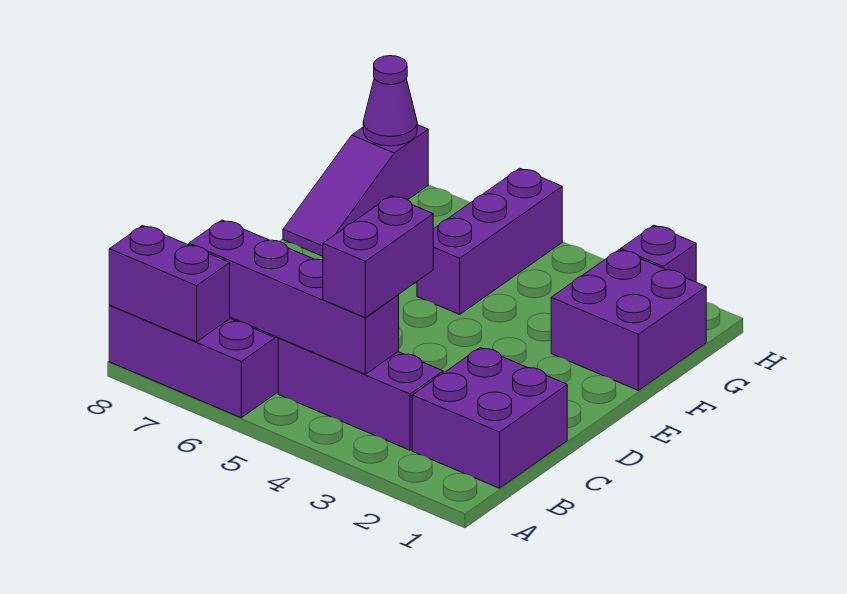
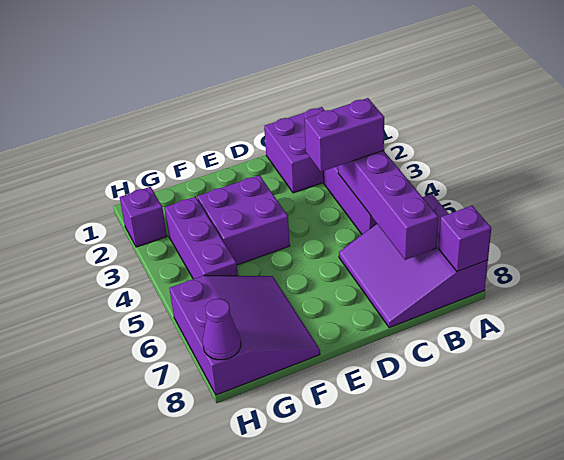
purple 1x2 brick [109,226,230,342] -> purple 1x1 brick [439,206,491,272]
purple 2x2 brick [551,250,706,390] -> purple 2x2 brick moved to [197,175,290,265]
purple 1x3 brick [417,168,562,314] -> purple 1x3 brick turned to [165,197,238,279]
purple 1x3 slope [283,125,428,256] -> purple 3x3 slope [169,276,320,395]

